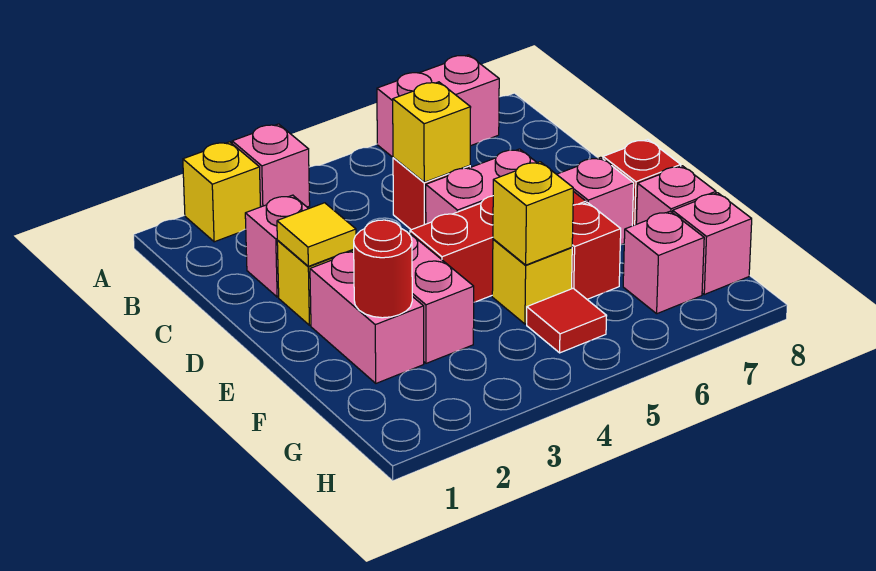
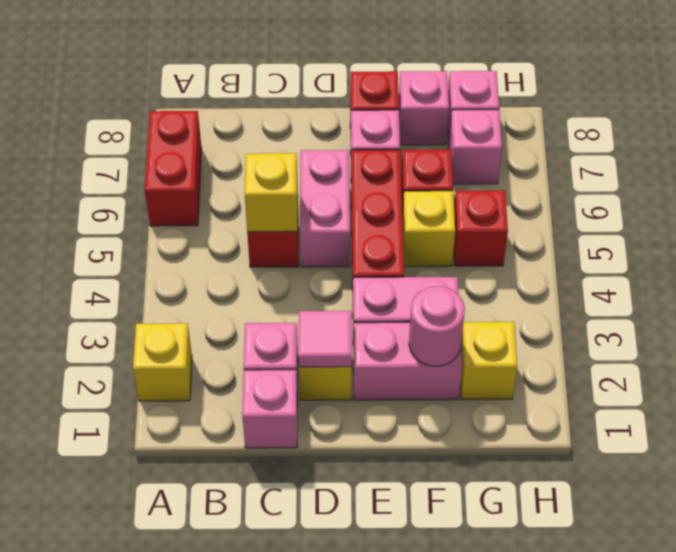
pink 1x1 brick [232,124,310,207] -> pink 1x1 brick moved to [242,370,298,448]
pink 1x2 brick [377,55,499,157] -> red 1x2 brick [145,111,201,226]
yellow 1x1 tile [277,203,356,266] -> pink 1x1 tile [299,311,352,367]
red 1x1 round brick [354,220,412,318] -> pink 1x1 round brick [409,286,465,366]
yellow 1x1 brick [493,162,573,265] -> yellow 1x1 brick moved to [460,322,517,399]
red 1x1 tile [527,288,607,353] -> red 1x1 brick [454,190,508,266]

